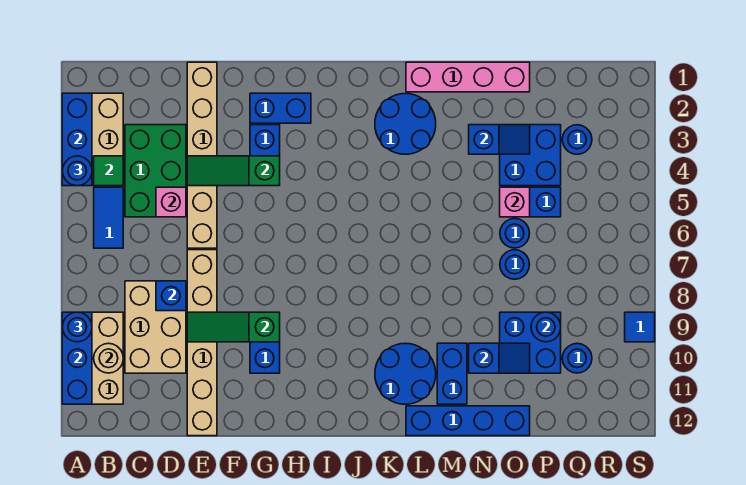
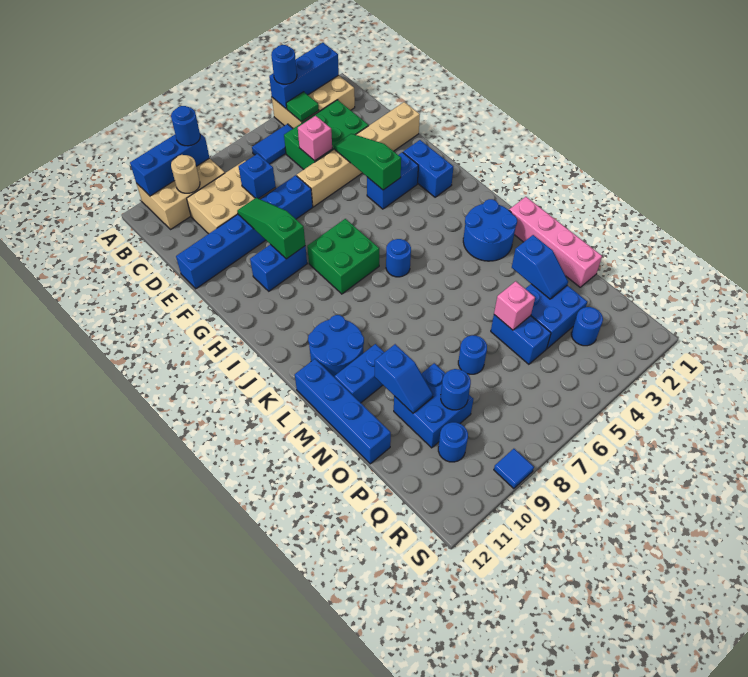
tan 1x6 brick [187,250,217,436] -> blue 1x6 brick [176,175,313,289]
none -> green 2x2 brick [307,219,379,294]
blue 1x1 round brick [500,218,530,248] -> blue 1x1 round brick moved to [386,239,411,277]

